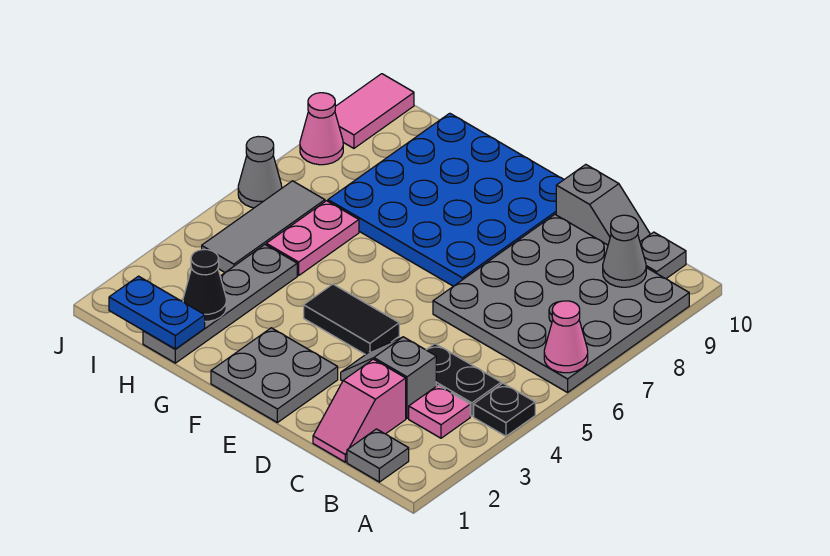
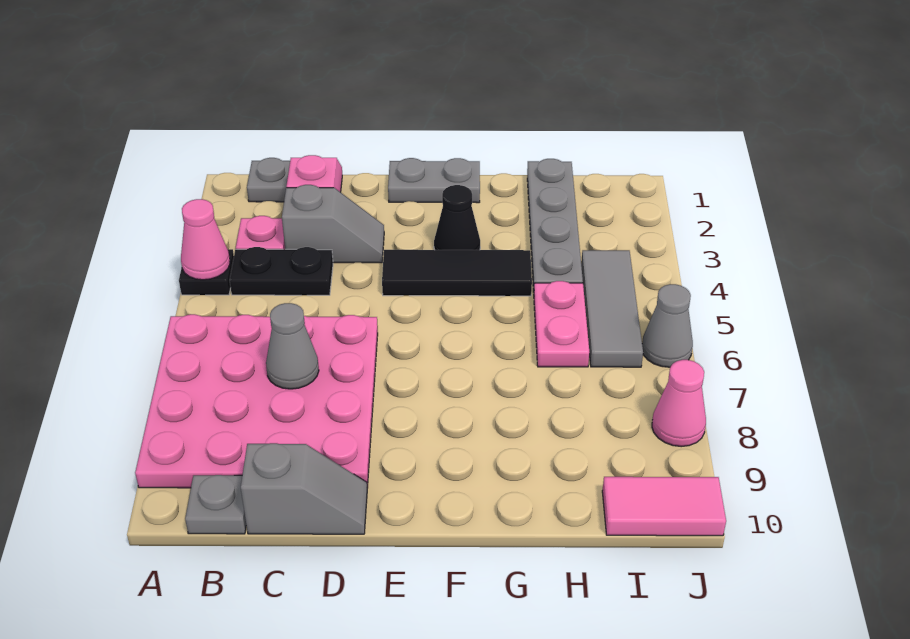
grey 4x4 plate [433,215,689,392] -> pink 4x4 plate [135,314,378,488]
pink 1x1 cone [544,301,588,373] -> pink 1x1 cone moved to [181,199,230,280]
grey 1x1 cone [603,215,646,287] -> grey 1x1 cone moved to [266,303,319,389]
grey 1x2 slope [556,164,650,245] -> grey 1x2 slope turned to [241,443,367,534]
grey 2x2 plate [211,328,338,423] -> grey 1x2 plate [388,158,480,203]
black 1x2 tile [304,284,399,355] -> black 1x3 tile [382,250,532,296]
blue 4x4 plate [328,113,564,286] -> none
blue 1x2 plate [109,276,205,349] -> none
black 1x1 cone [183,250,226,321] -> black 1x1 cone moved to [434,185,480,250]
pink 1x2 tile [335,74,414,148] -> pink 1x2 tile turned to [602,477,726,536]

